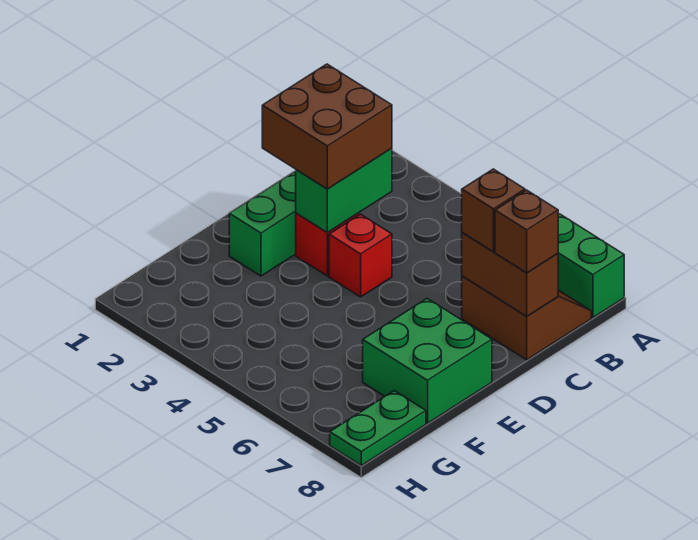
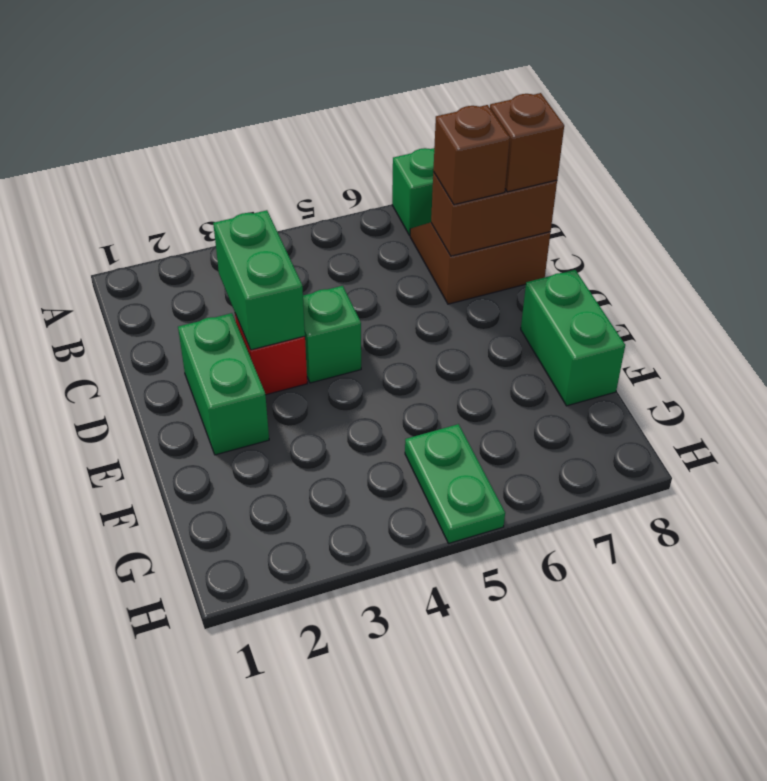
brown 2x2 brick [262,64,392,189] -> none
red 1x1 brick [329,214,392,297] -> green 1x1 brick [303,286,361,383]
green 2x2 brick [363,298,492,423] -> green 1x2 brick [521,270,625,406]
green 1x2 plate [330,391,426,465] -> green 1x2 plate moved to [405,424,505,544]

